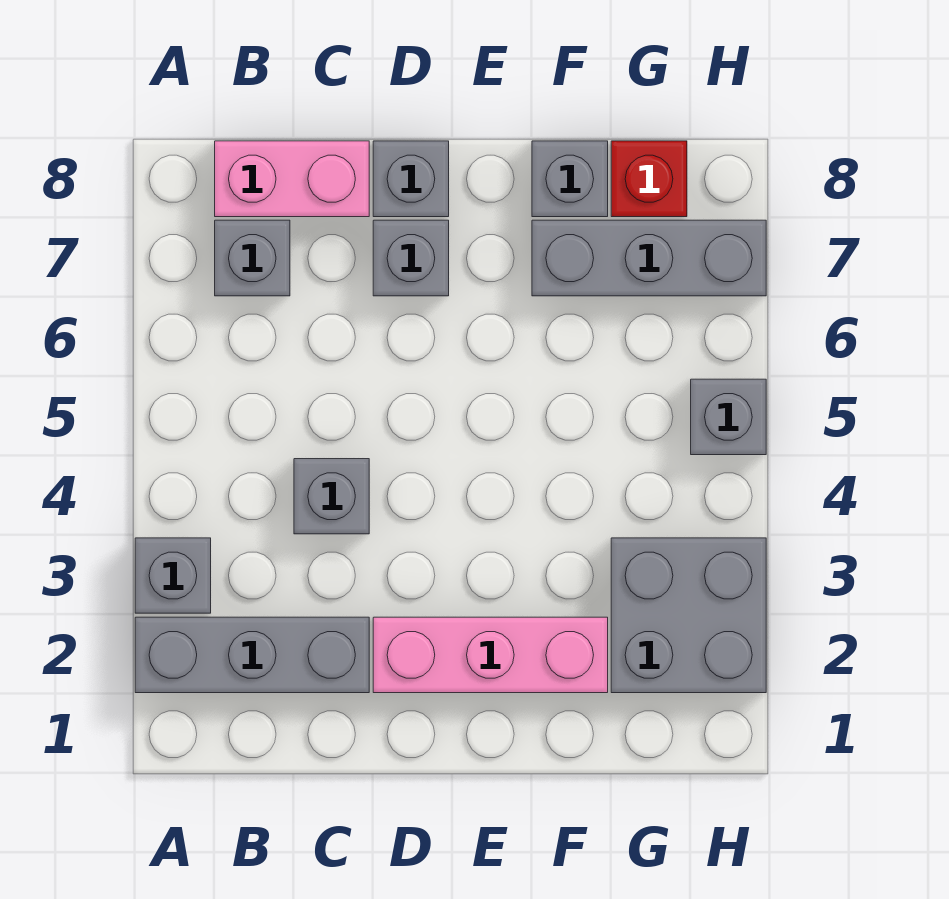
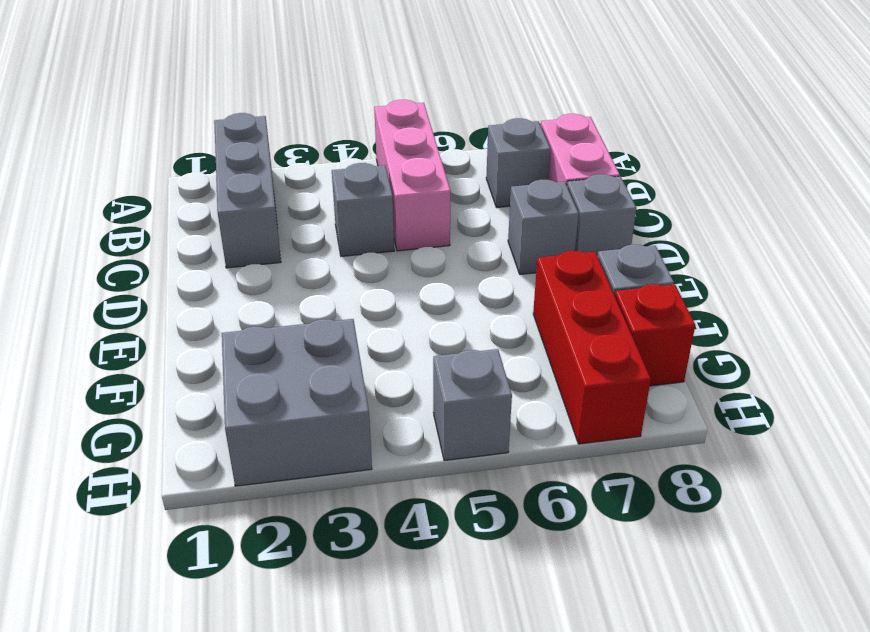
grey 1x1 brick [135,538,211,613] -> none
pink 1x3 brick [373,617,608,693] -> pink 1x3 brick moved to [374,100,451,251]
grey 1x3 brick [532,220,766,296] -> red 1x3 brick [533,251,651,444]

